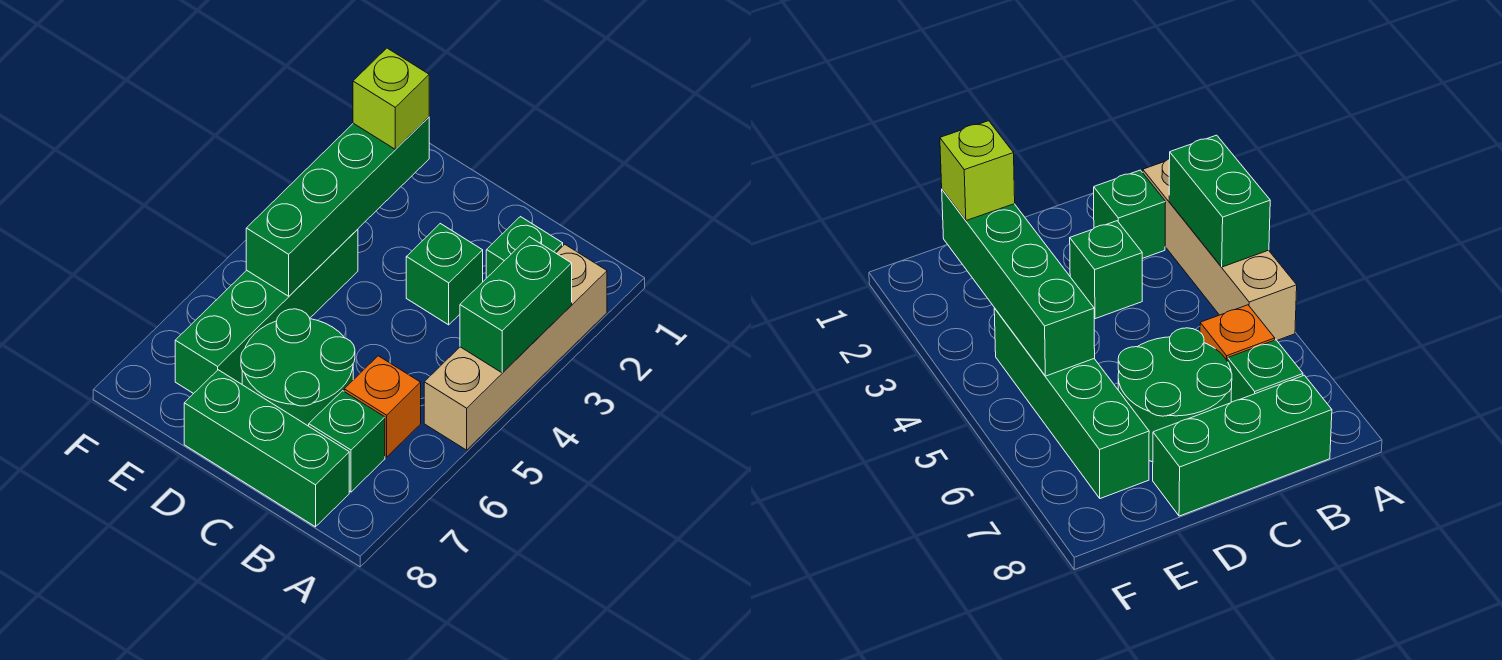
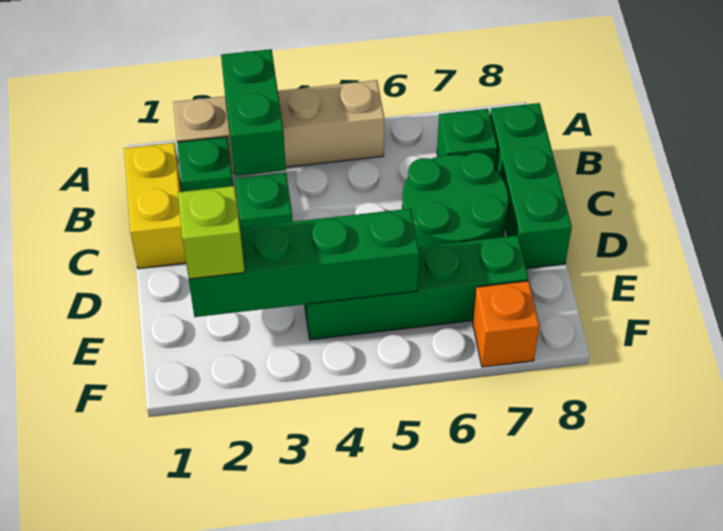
green 1x2 brick [460,237,572,373] -> green 1x2 brick turned to [221,49,286,176]
none -> yellow 1x2 brick [124,143,186,269]
orange 1x1 brick [344,356,421,457] -> orange 1x1 brick moved to [473,281,539,367]

